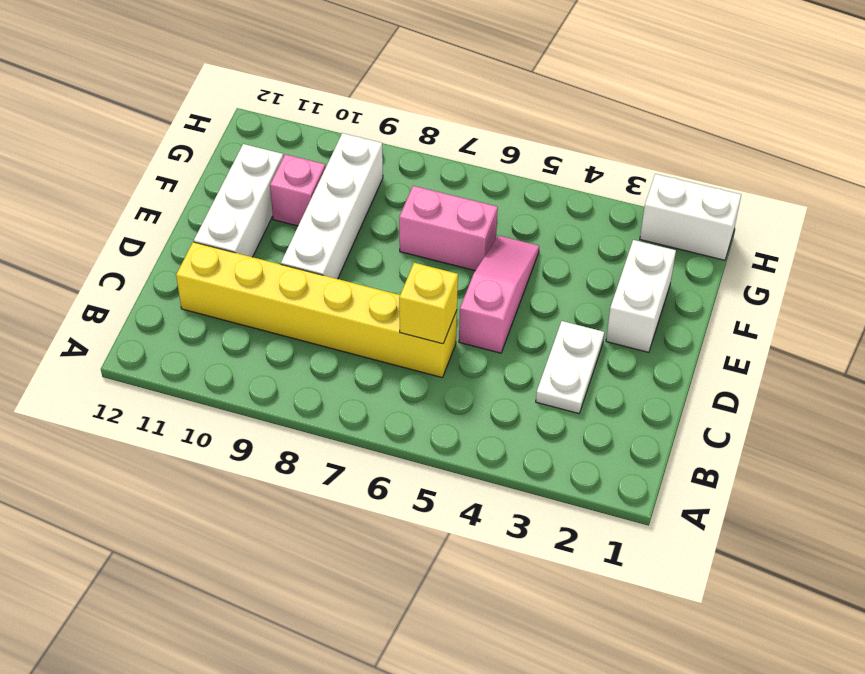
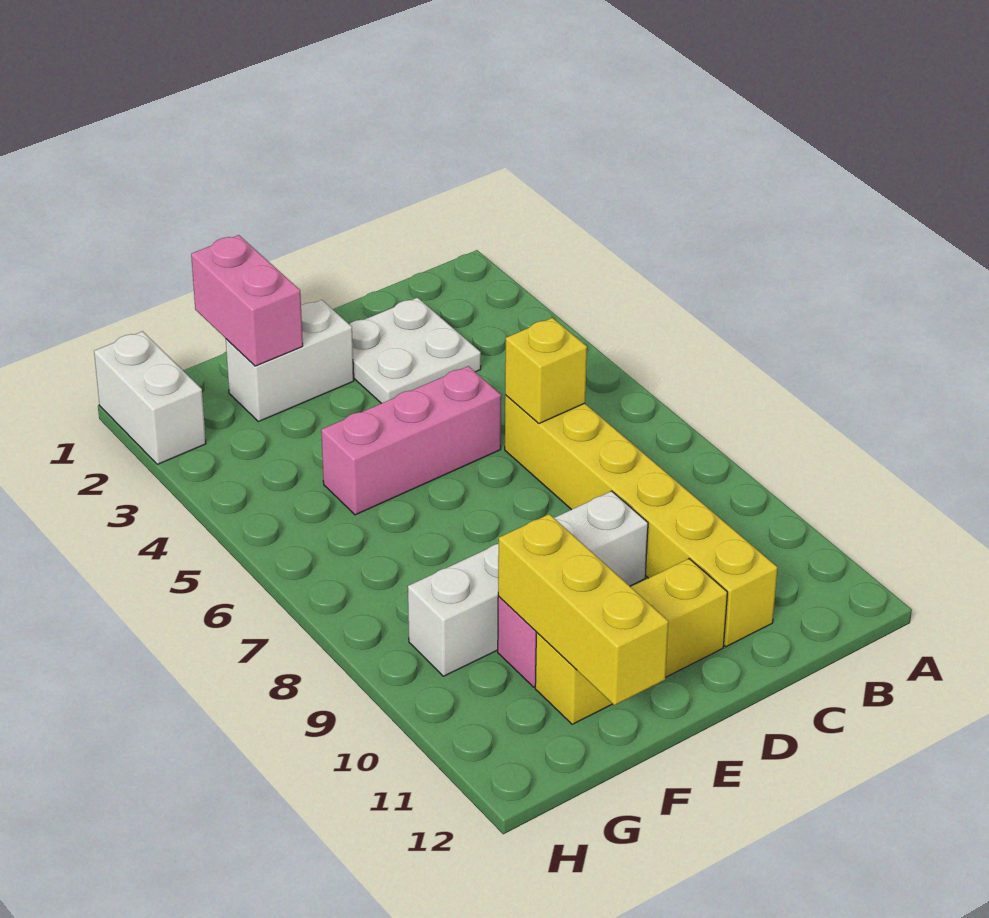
white 1x2 plate [536,321,604,414] -> white 2x2 plate [350,298,481,403]
pink 1x3 slope [459,236,539,353] -> pink 1x3 brick [321,366,501,515]
white 1x3 brick [194,144,283,257] -> yellow 1x3 brick [535,559,727,724]
pink 1x2 brick [399,186,498,271] -> pink 1x2 brick moved to [191,235,303,366]
none -> yellow 1x3 brick [498,514,668,705]

